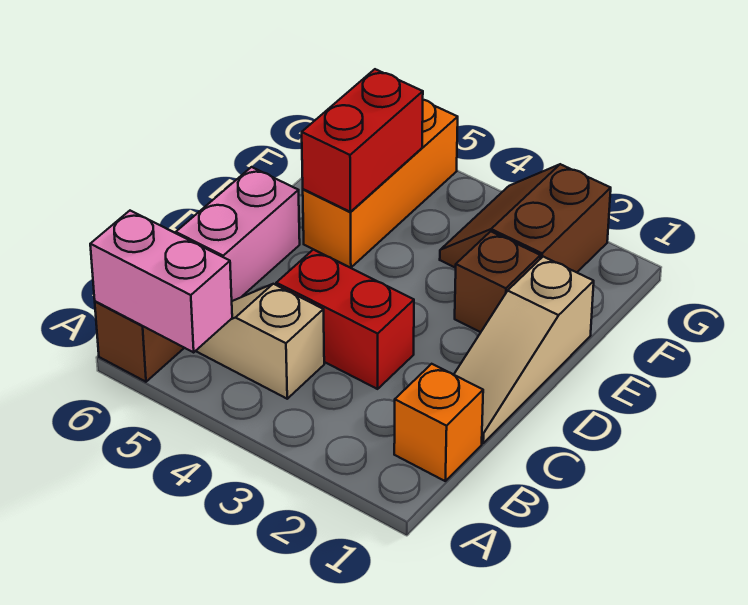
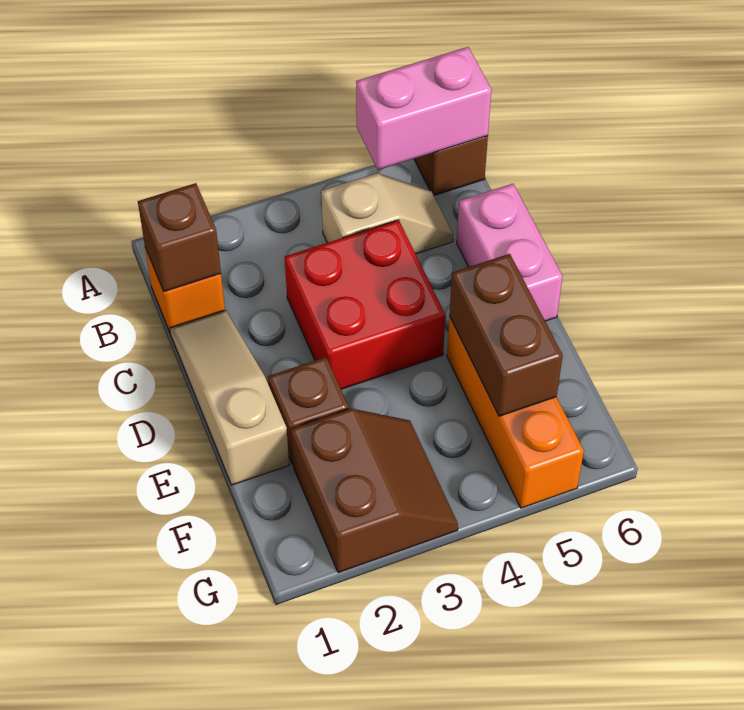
none -> brown 1x1 brick [138,183,221,292]
red 1x2 brick [276,250,414,389] -> red 2x2 brick [285,220,445,389]
red 1x2 brick [302,69,423,212] -> brown 1x2 brick [449,254,563,416]

